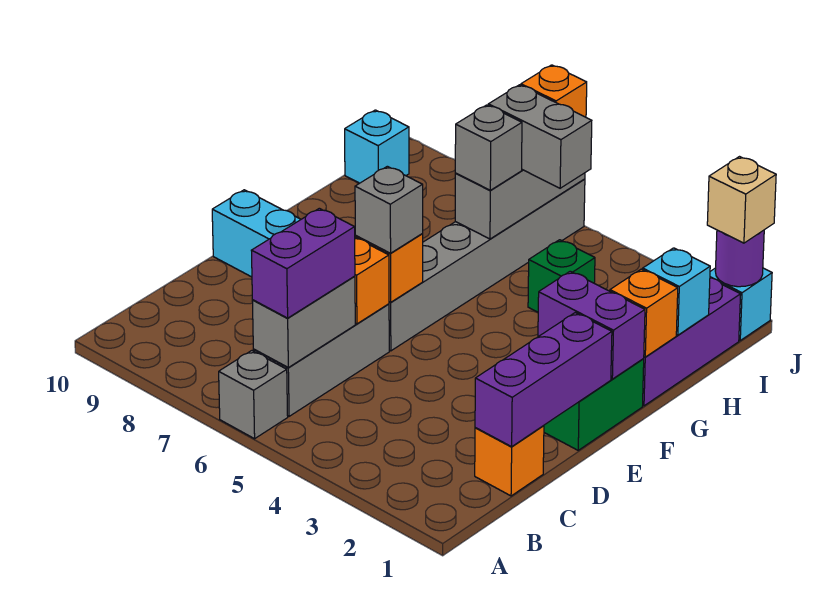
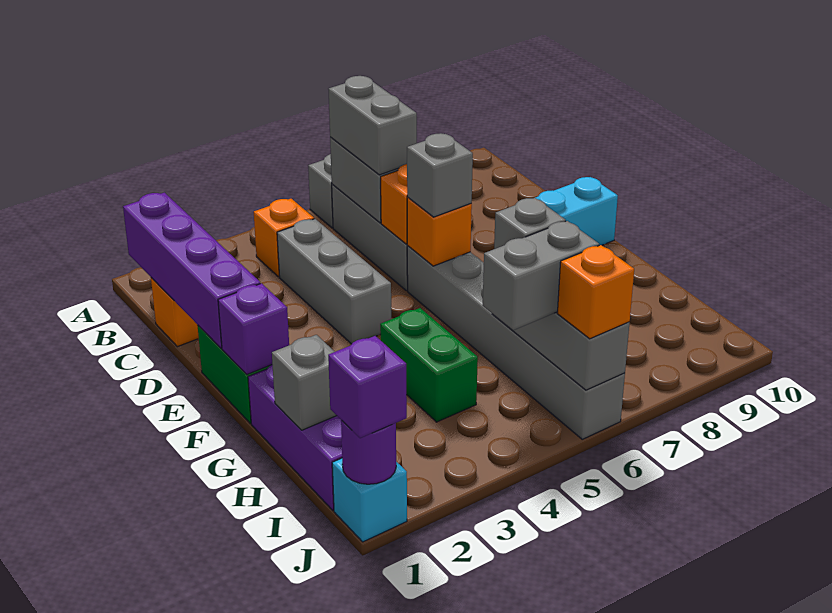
purple 1x2 brick [251,208,355,318] -> grey 1x2 brick [329,76,417,175]
purple 1x3 brick [475,313,612,447] -> purple 1x4 brick [123,193,260,348]
none -> grey 1x3 brick [277,219,391,344]
purple 1x2 brick [538,271,645,379] -> purple 1x1 brick [218,283,289,374]
orange 1x1 brick [610,269,678,357] -> orange 1x1 brick moved to [254,199,314,277]
cyan 1x1 brick [643,248,710,335] -> grey 1x1 brick [272,335,337,430]
green 1x1 brick [528,240,595,312] -> green 1x2 brick [380,308,478,422]
cyan 1x1 brick [345,110,409,183] -> none
tan 1x1 brick [707,157,776,243] -> purple 1x1 brick [328,336,407,438]

